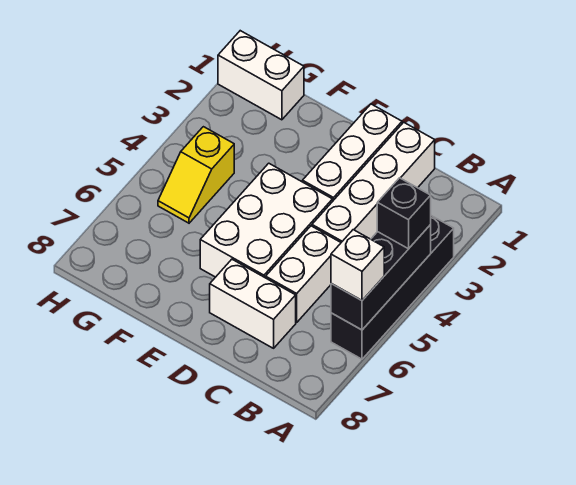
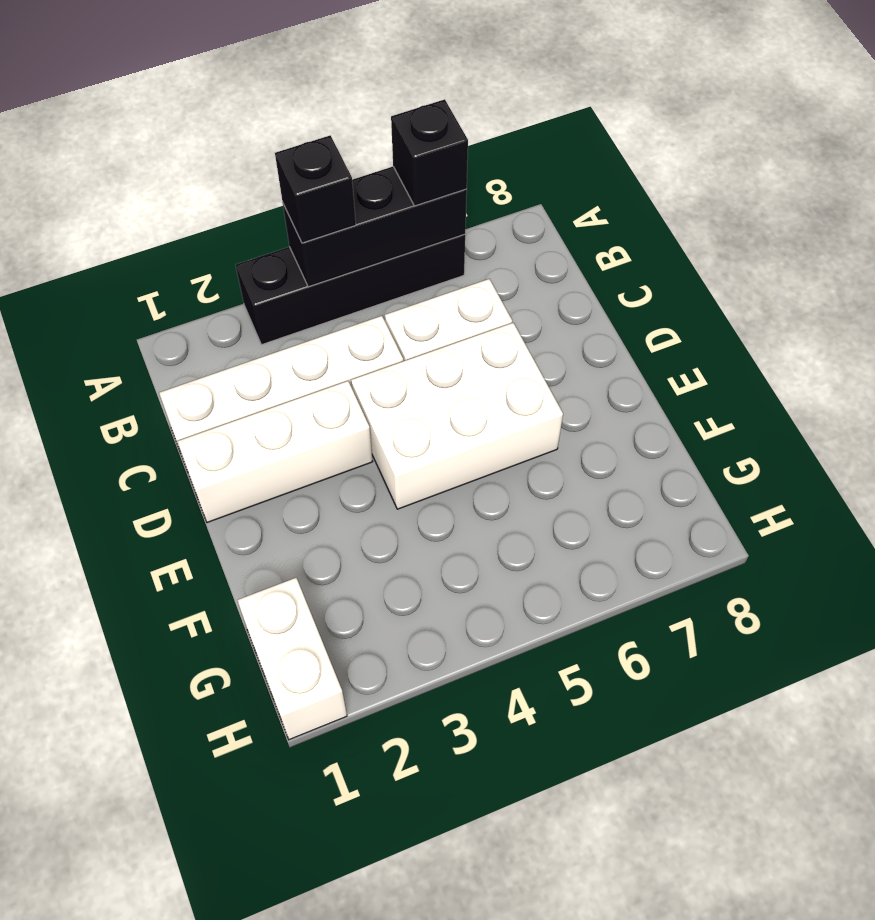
white 1x1 brick [331,230,384,300] -> black 1x1 brick [391,99,468,206]
white 1x2 brick [210,259,296,348] -> none
yellow 1x2 slope [158,127,234,223] -> none

